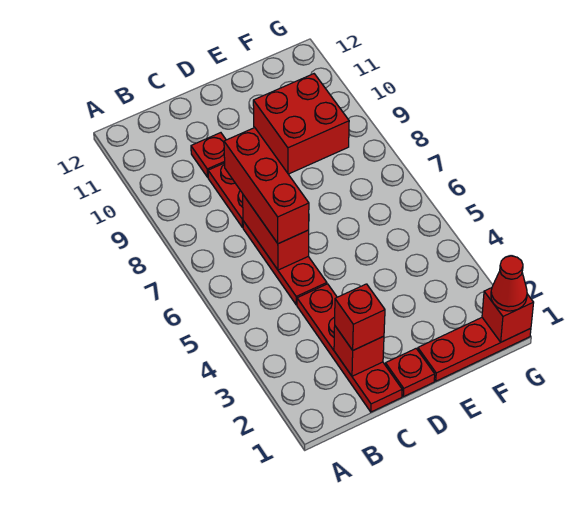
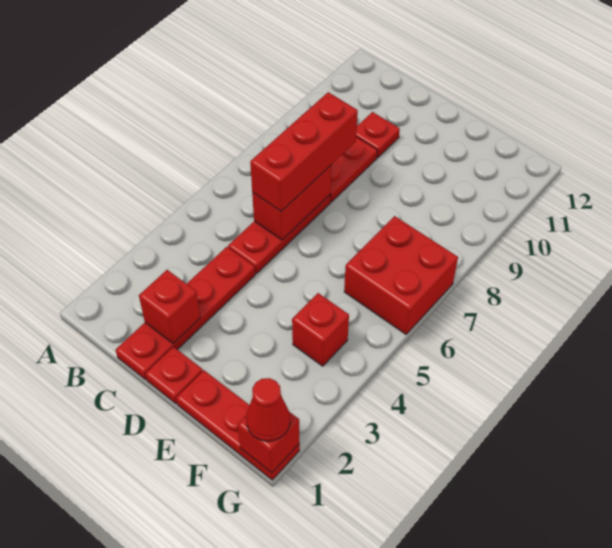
red 1x1 brick [335,284,385,350] -> red 1x1 brick moved to [292,293,349,366]
red 2x2 brick [253,74,349,174] -> red 2x2 brick moved to [344,216,458,334]

